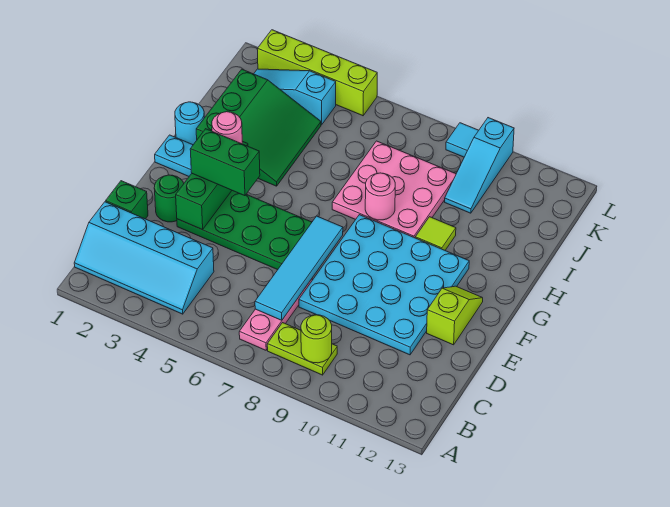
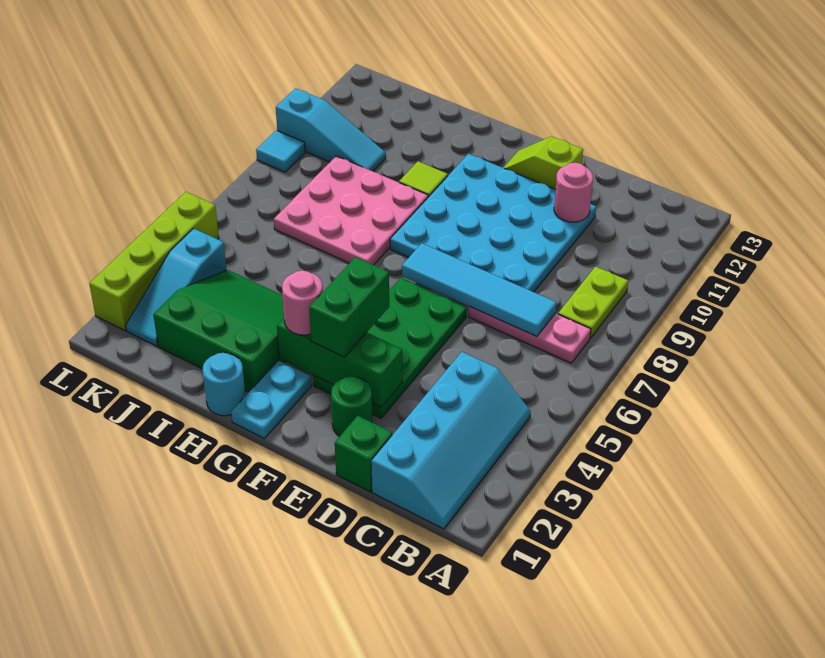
lime 1x1 round brick [301,315,332,363] -> none
pink 1x1 round brick [365,173,395,220] -> pink 1x1 round brick moved to [554,163,593,222]

